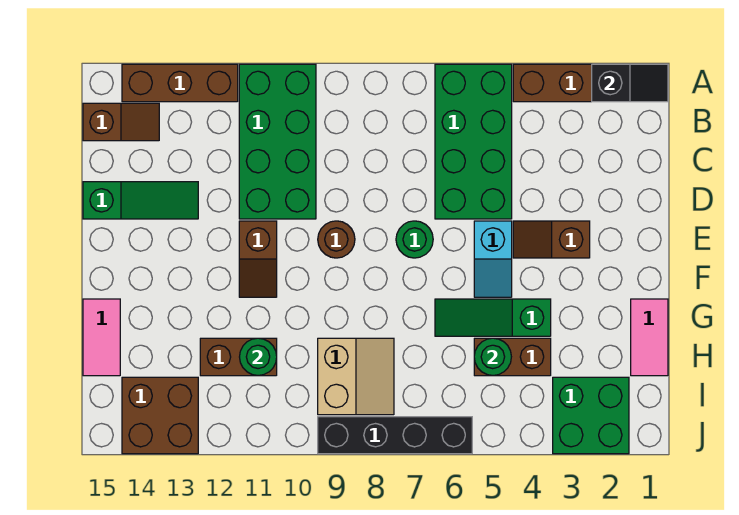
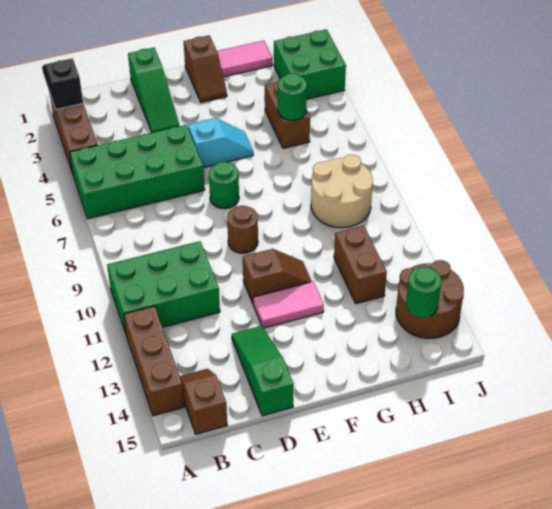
green 2x4 brick [239,64,316,219] -> green 2x3 brick [107,241,220,334]
brown 1x2 slope [513,221,590,258] -> brown 1x2 slope moved to [184,35,227,103]
green 1x3 slope [435,299,551,336] -> green 1x3 slope moved to [128,48,179,133]
pink 1x2 tile [83,299,120,376] -> pink 1x2 tile moved to [253,282,324,328]
tan 2x2 slope [318,338,394,415] -> tan 2x2 round brick [311,155,373,228]
green 1x1 round brick [240,338,277,376] -> green 1x1 round brick moved to [406,267,442,318]
brown 2x2 brick [122,377,198,454] -> brown 2x2 round brick [396,260,464,338]
black 1x4 brick [318,417,472,454] -> none

